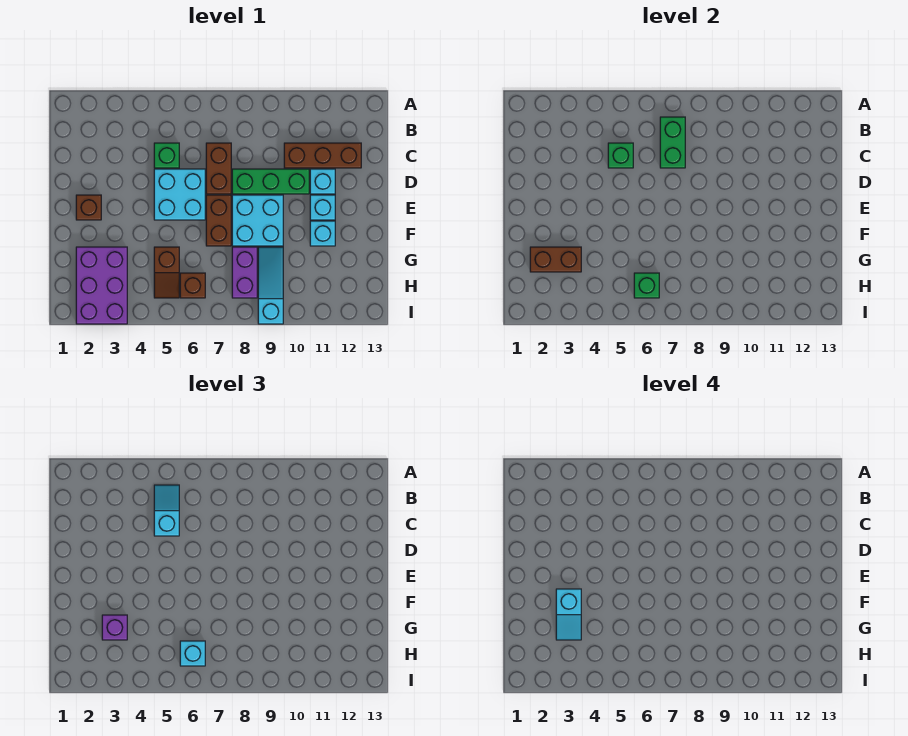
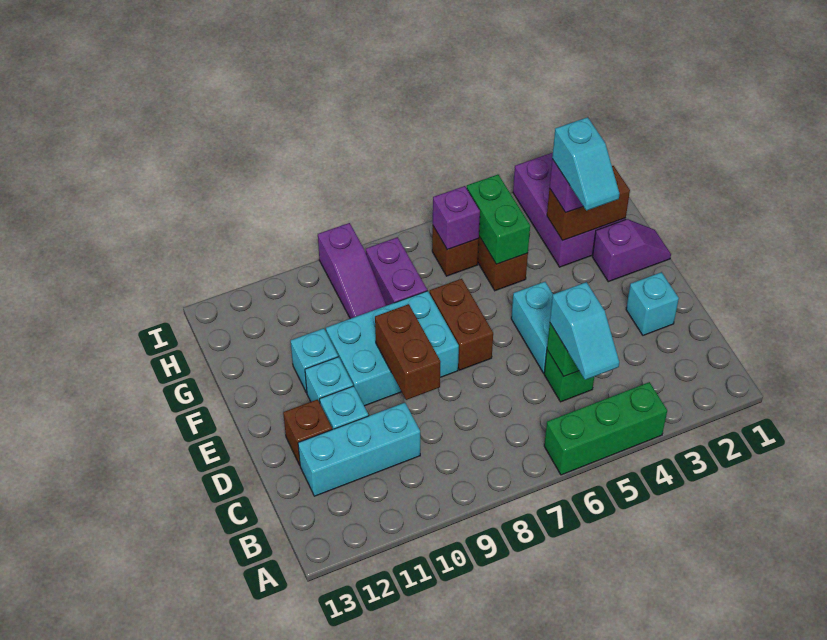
green 1x2 brick [660,117,685,168] -> green 1x2 brick moved to [467,175,530,264]
brown 1x2 brick [206,143,231,194] -> brown 1x2 brick moved to [375,304,441,400]
brown 1x3 brick [284,143,361,168] -> cyan 1x3 brick [298,403,420,496]
cyan 2x2 brick [154,169,205,220] -> cyan 1x2 brick [511,282,553,373]
green 1x3 brick [232,169,309,194] -> green 1x3 brick moved to [544,382,667,475]
brown 1x1 brick [76,195,101,220] -> brown 1x1 brick moved to [283,399,332,465]
cyan 2x2 brick [232,195,283,246] -> cyan 2x3 brick [326,291,459,406]
none -> purple 1x2 slope [592,219,671,282]
cyan 1x2 slope [556,589,581,640] -> cyan 1x2 slope turned to [552,117,620,211]
cyan 1x3 slope [258,247,283,324] -> purple 1x3 slope [318,223,386,319]
green 1x1 brick [634,273,659,298] -> purple 1x1 brick [433,186,480,250]
cyan 1x1 brick [180,641,205,666] -> cyan 1x1 brick moved to [626,272,679,335]

